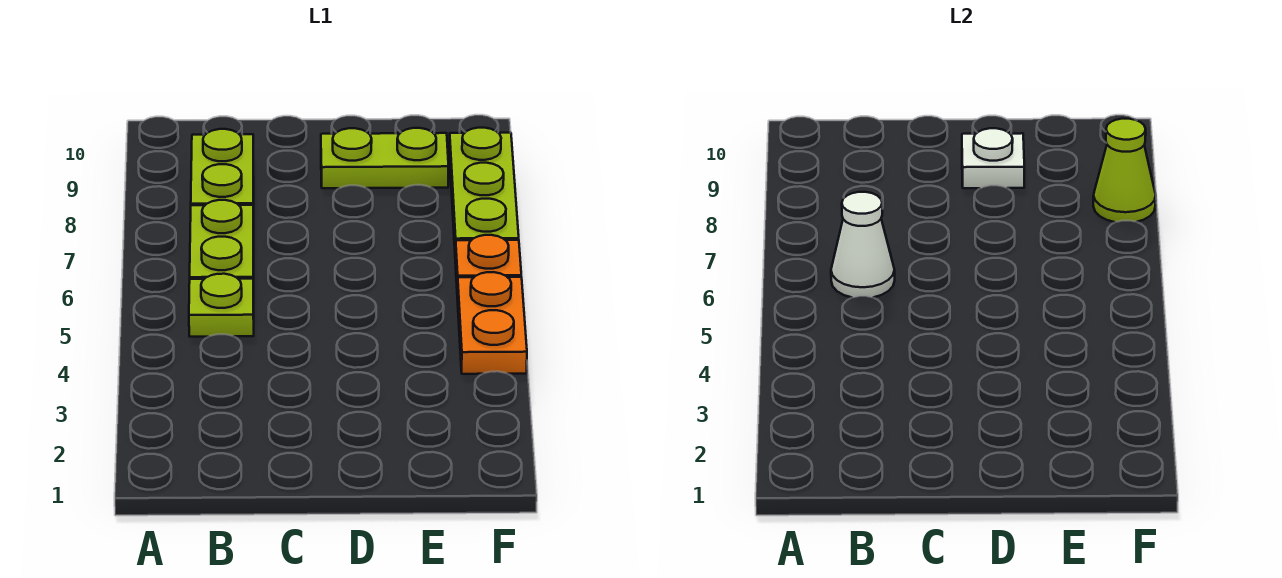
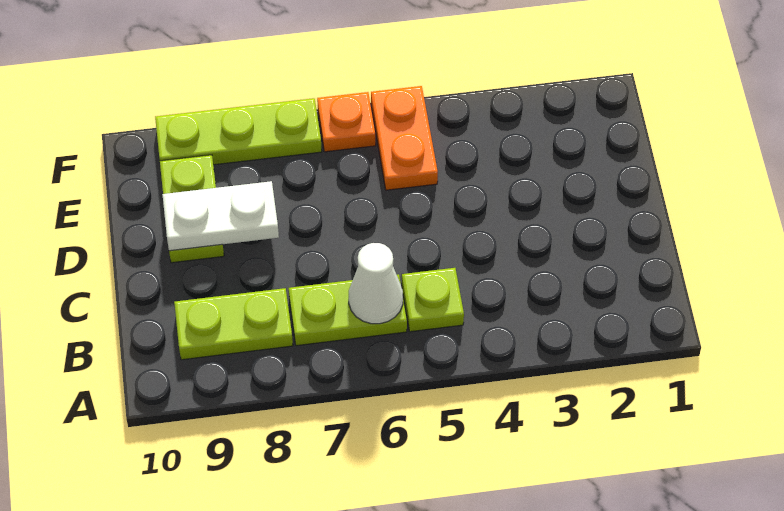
white 1x1 plate [962,128,1024,188] -> white 1x2 plate [162,181,279,251]
orange 1x2 plate [457,272,527,374] -> orange 1x2 plate turned to [371,86,438,190]
lime 1x1 cone [1093,119,1156,222] -> none

